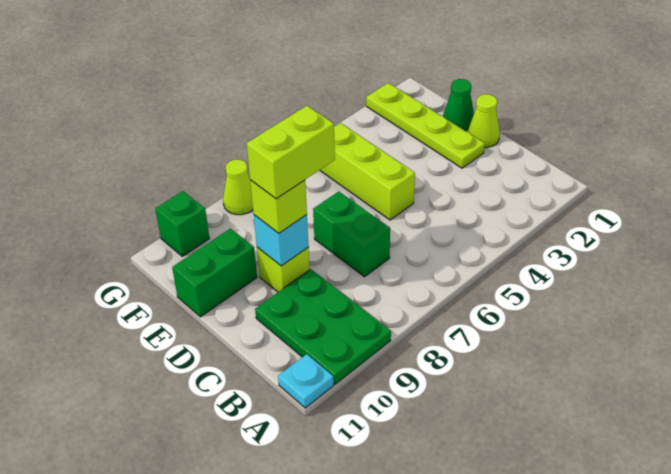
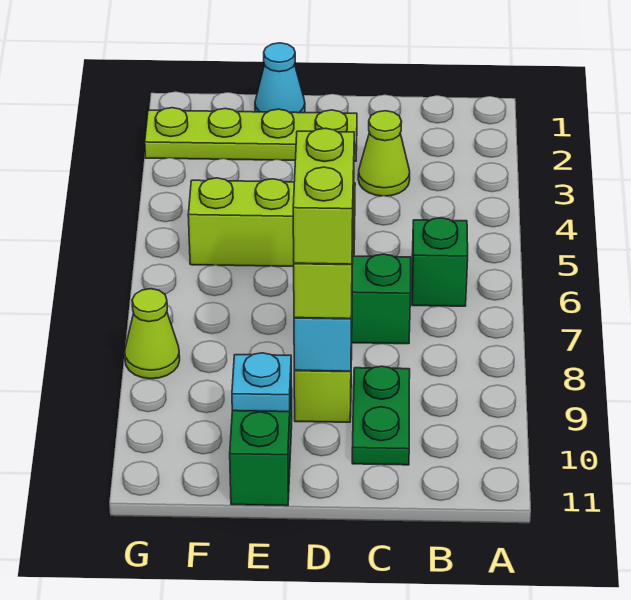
green 2x3 plate [255,269,391,384] -> green 1x2 plate [352,366,410,465]
cyan 1x1 plate [278,354,334,408] -> cyan 1x1 plate moved to [232,353,291,412]
lime 1x1 cone [468,94,500,148] -> lime 1x1 cone moved to [358,111,410,196]
green 1x1 cone [443,79,474,131] -> cyan 1x1 cone [255,43,305,113]
green 1x1 brick [155,191,209,256] -> green 1x1 brick moved to [412,218,468,306]

